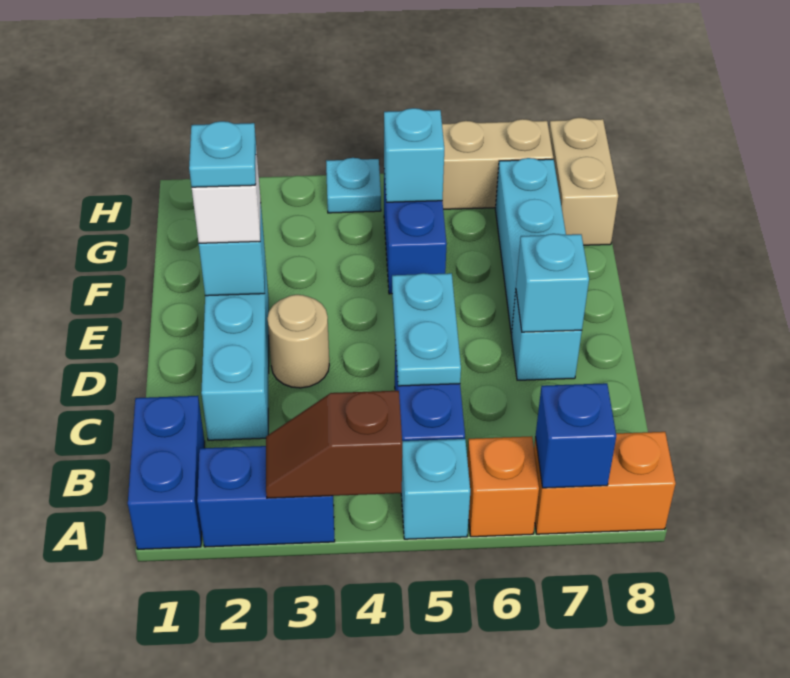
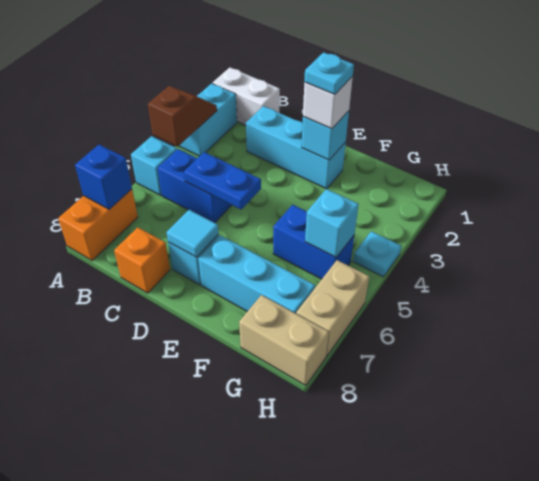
blue 1x2 brick [128,396,205,549] -> white 1x2 brick [213,68,280,125]
blue 1x2 brick [197,446,335,547] -> cyan 1x2 brick [179,83,237,156]
orange 1x1 brick [467,436,539,537] -> orange 1x1 brick moved to [114,227,170,293]
cyan 1x2 plate [392,273,461,386] -> blue 1x2 plate [184,152,261,209]
tan 1x1 round brick [268,295,329,388] -> none
cyan 1x1 brick [516,234,589,332] -> cyan 1x1 tile [167,210,219,257]

